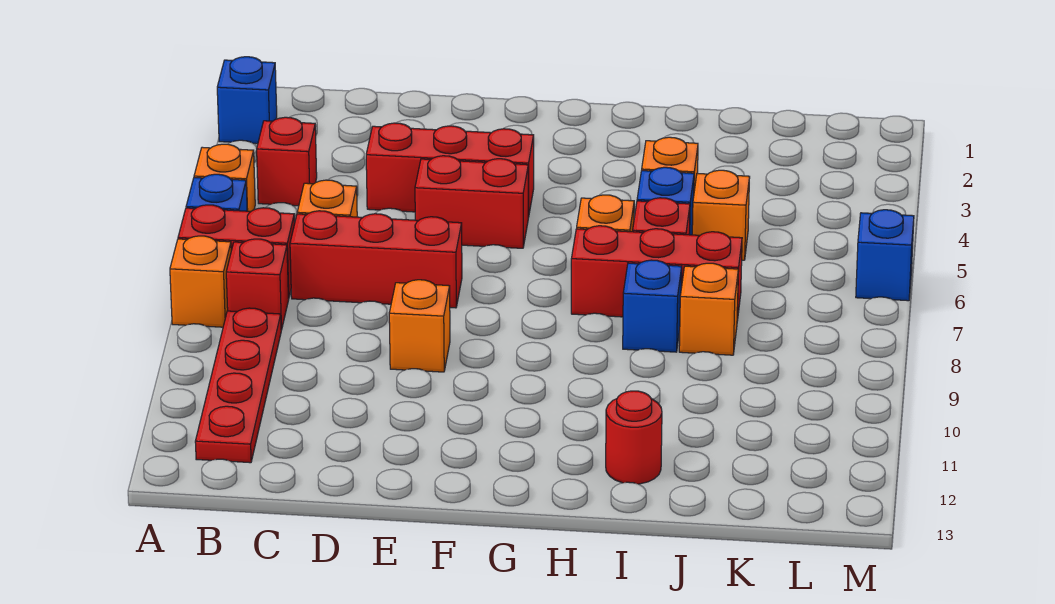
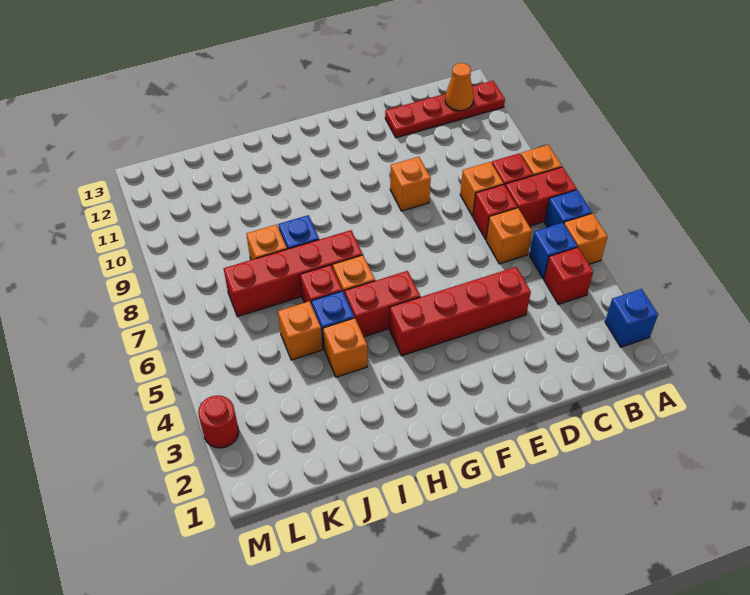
red 1x4 plate [195,308,281,463] -> red 1x4 plate turned to [385,81,505,138]
none -> orange 1x1 cone [445,63,474,111]
red 1x3 brick [290,211,462,308] -> red 1x1 brick [473,184,517,239]
none -> orange 1x1 brick [460,162,503,216]
red 1x3 brick [366,123,534,218] -> red 1x4 brick [389,267,531,356]
red 1x2 brick [415,156,528,248] -> red 1x2 brick moved to [344,271,420,337]
red 1x3 brick [571,226,742,321] -> red 1x4 brick [224,230,363,317]
red 1x1 round brick [606,391,662,484] -> red 1x1 round brick moved to [198,396,239,448]
blue 1x1 brick [856,210,914,301] -> blue 1x1 brick moved to [530,223,577,279]

